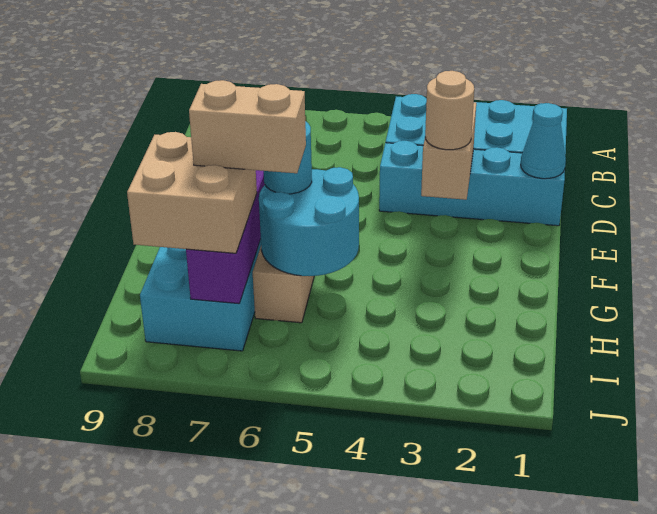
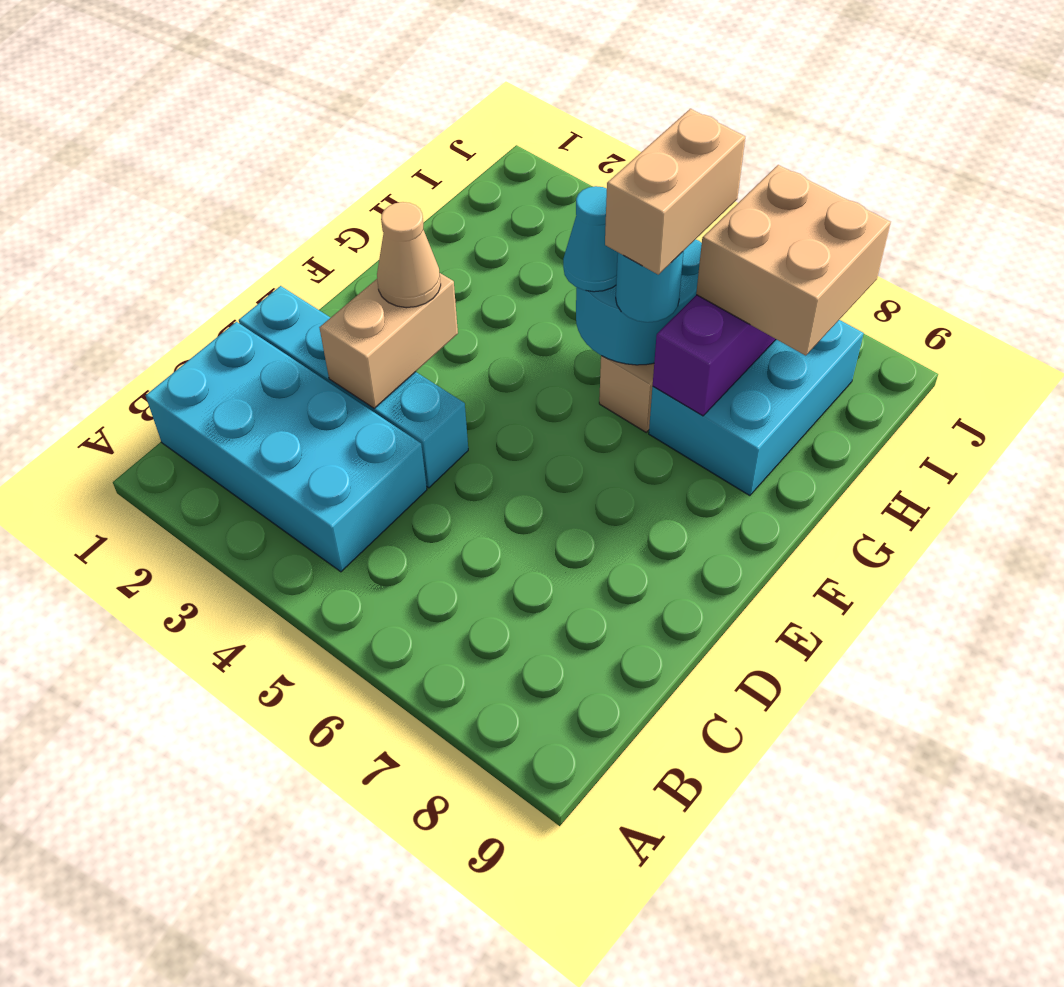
cyan 1x1 cone [521,103,566,179] -> cyan 1x1 cone moved to [563,186,618,292]
tan 1x1 round brick [425,71,474,150] -> tan 1x1 cone [377,202,441,308]
tan 1x2 brick [189,80,306,173] -> tan 1x2 brick turned to [605,109,745,275]

